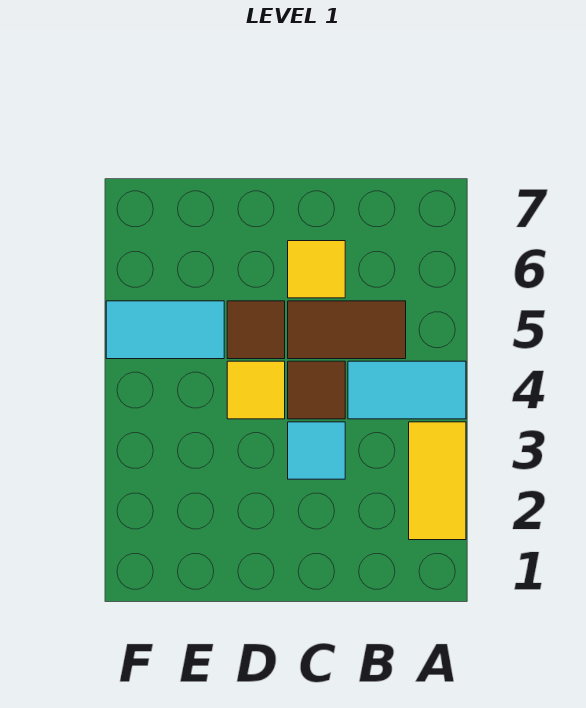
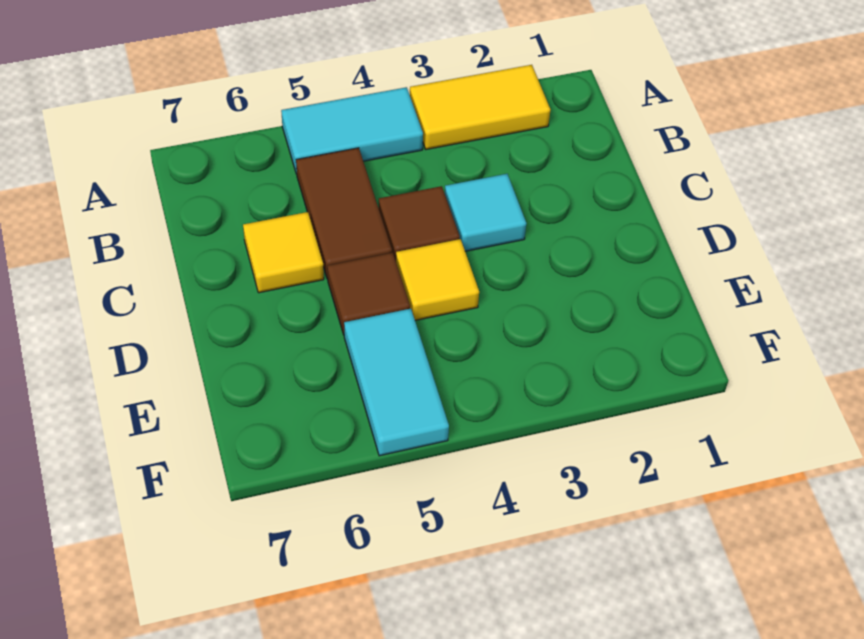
cyan 1x2 tile [348,361,466,419] -> cyan 1x2 tile turned to [281,87,423,174]

